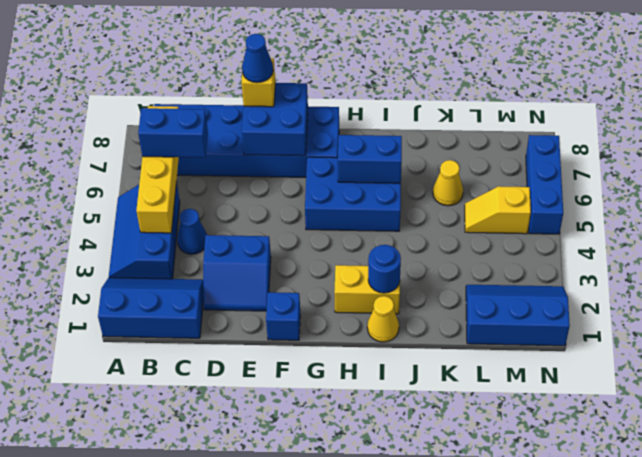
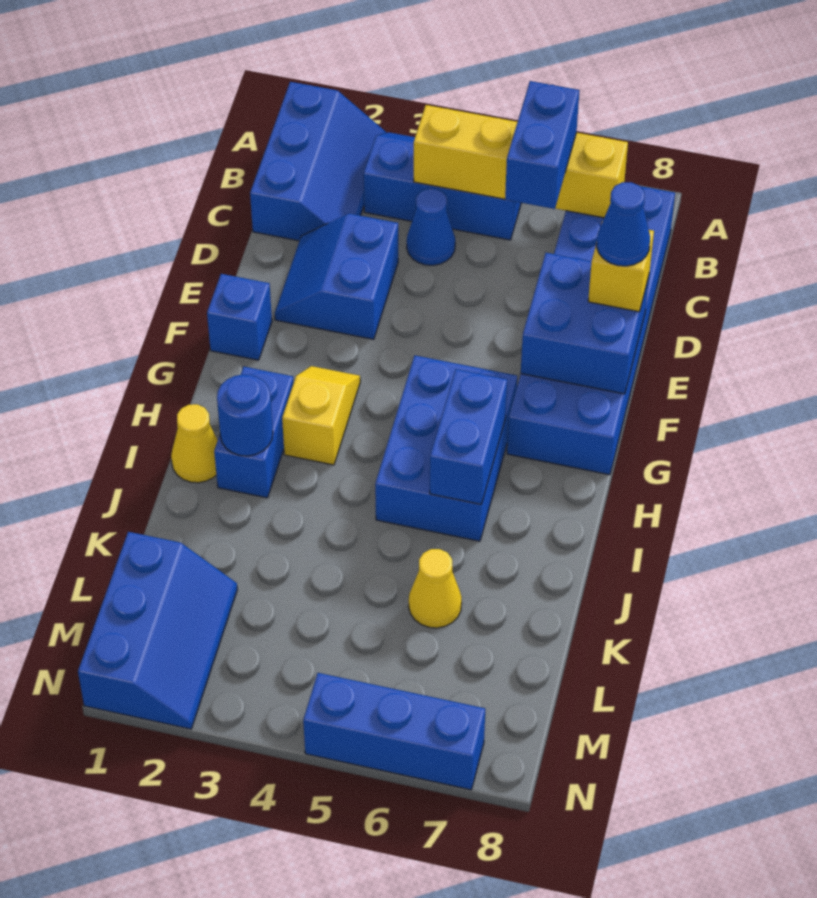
yellow 1x2 brick [334,265,400,314] -> blue 1x2 brick [214,367,294,498]
yellow 1x2 slope [465,186,531,234] -> yellow 1x2 slope moved to [282,366,360,465]

